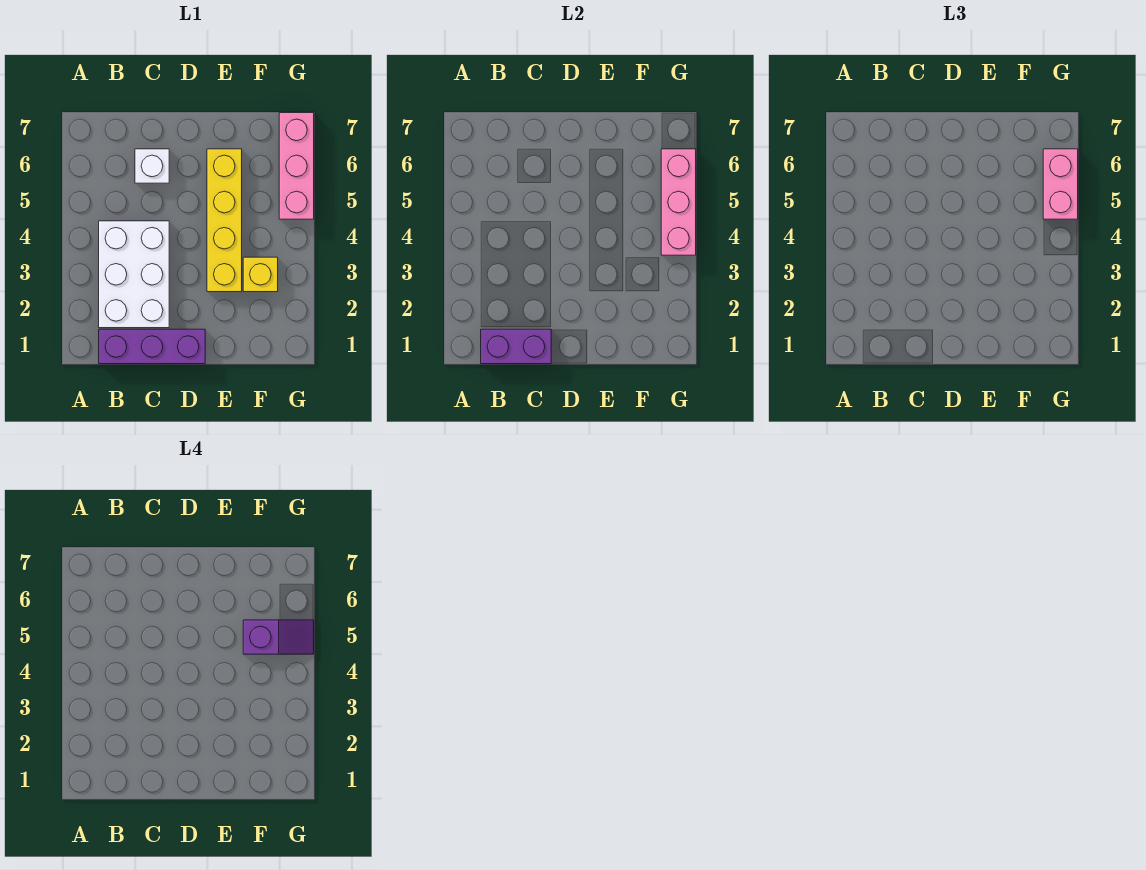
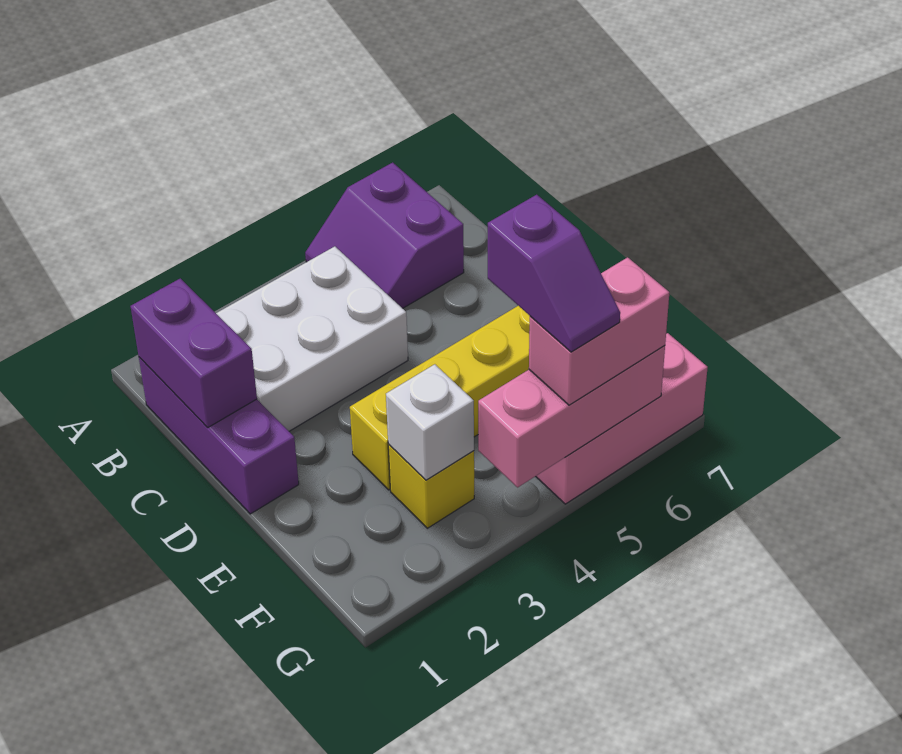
none -> purple 2x2 slope [305,162,464,308]
white 1x1 brick [135,149,169,183] -> white 1x1 brick moved to [386,364,474,480]

